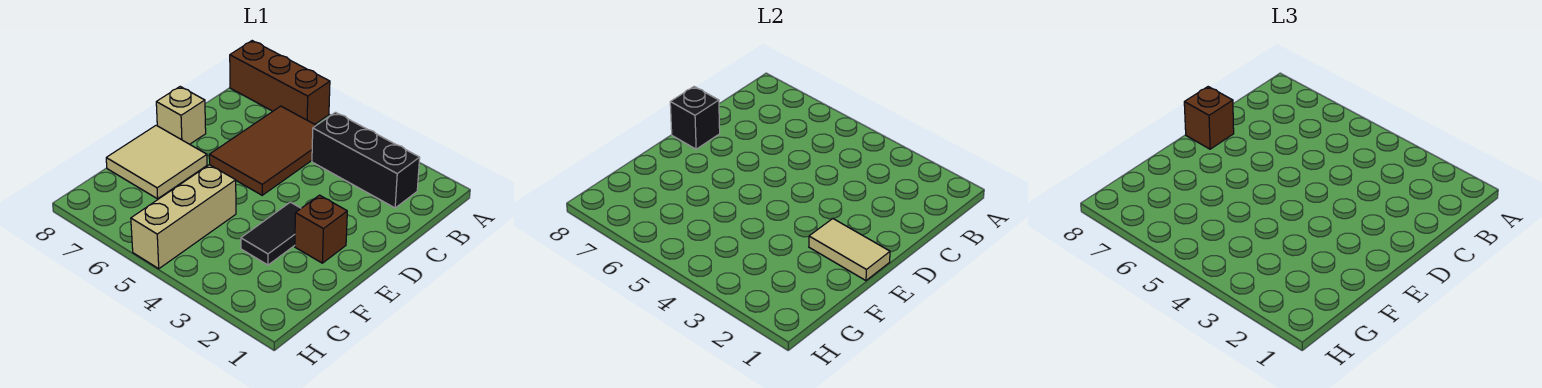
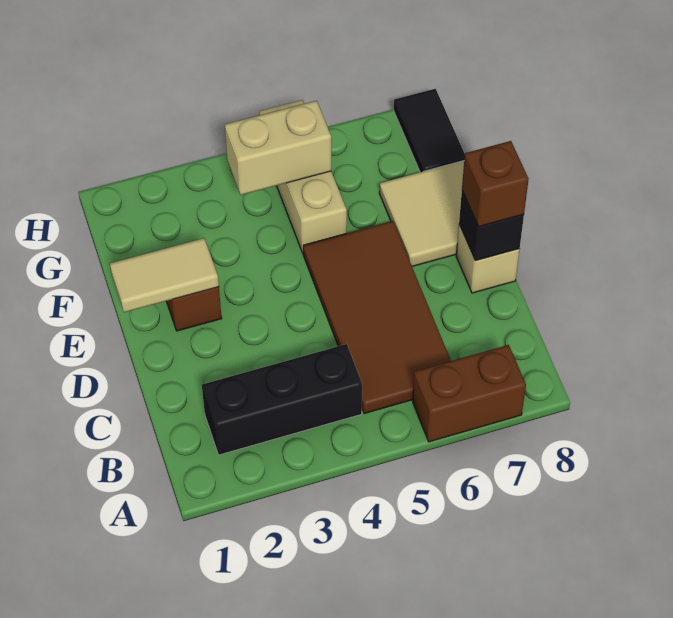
brown 1x3 brick [230,41,330,124] -> brown 1x2 brick [413,345,526,442]
brown 2x3 tile [209,106,316,195] -> brown 2x4 tile [303,221,451,414]
black 1x2 tile [241,202,301,265] -> black 1x2 tile moved to [394,89,465,172]
none -> tan 1x2 brick [225,101,331,195]

